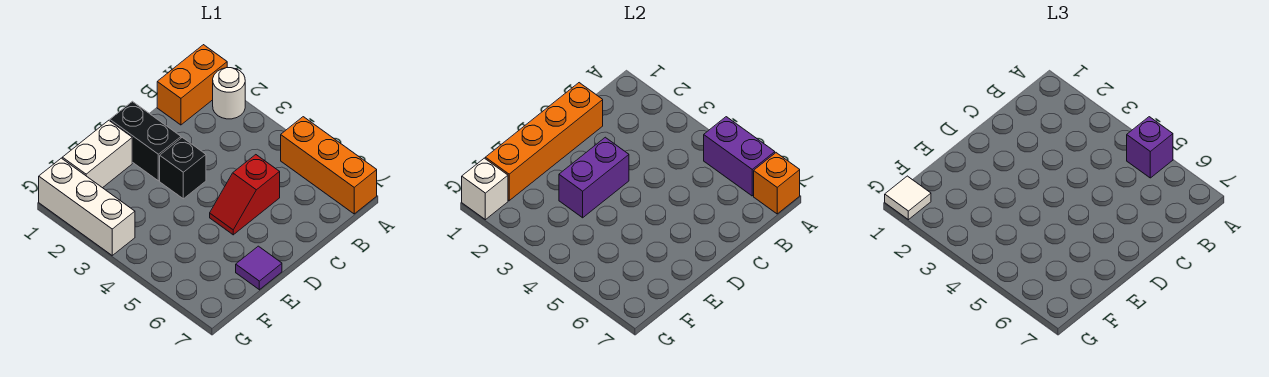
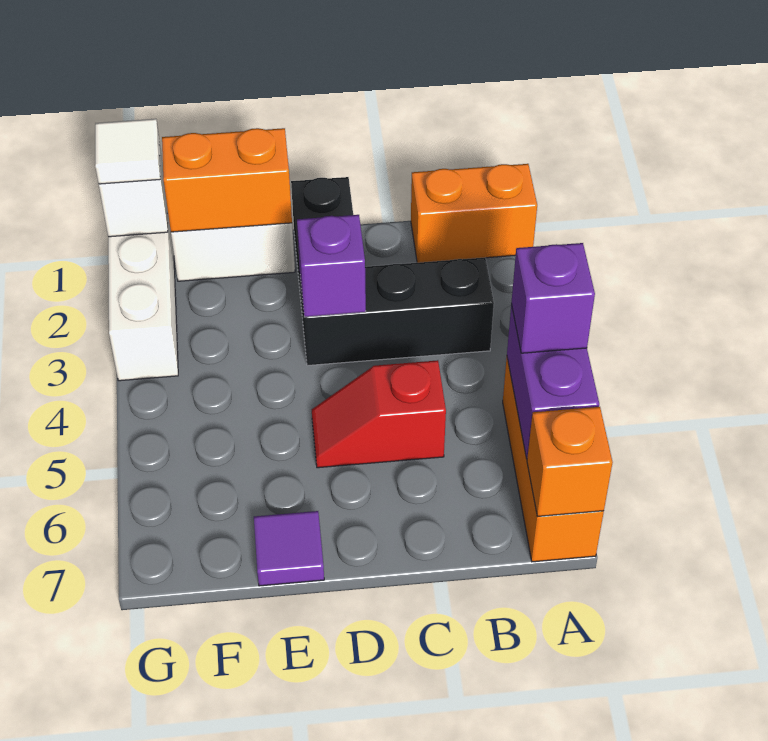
white 1x1 round brick [213,68,245,119] -> none
orange 1x4 brick [485,83,603,201] -> orange 1x2 brick [162,128,292,232]
black 1x1 brick [160,137,206,199] -> black 1x3 brick [300,258,494,366]
purple 1x2 brick [559,137,629,218] -> purple 1x1 brick [297,215,366,317]

